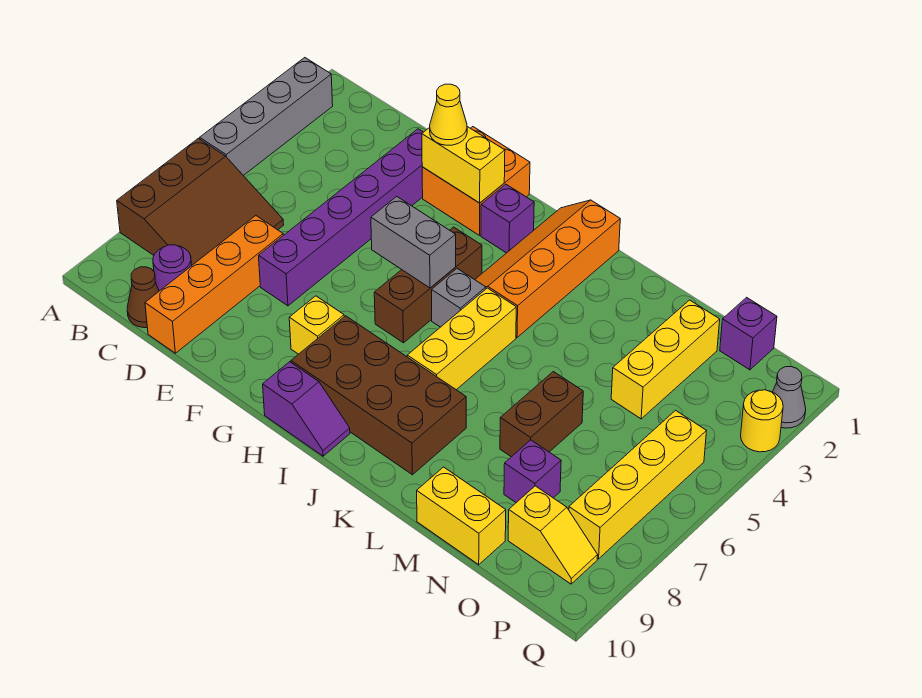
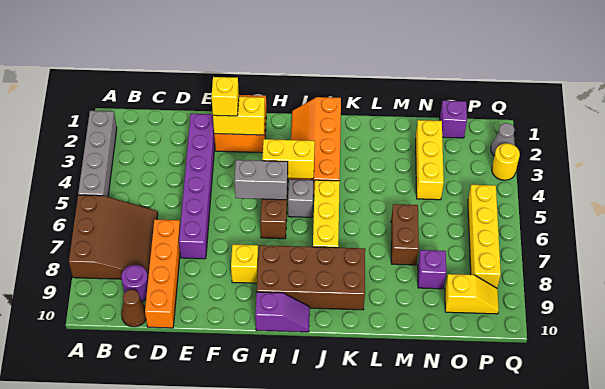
yellow 1x1 cone [430,84,467,145] -> yellow 1x1 brick [211,77,239,116]
purple 1x1 brick [481,184,534,253] -> none
yellow 1x2 brick [417,467,506,565] -> yellow 1x2 brick moved to [262,139,315,179]

